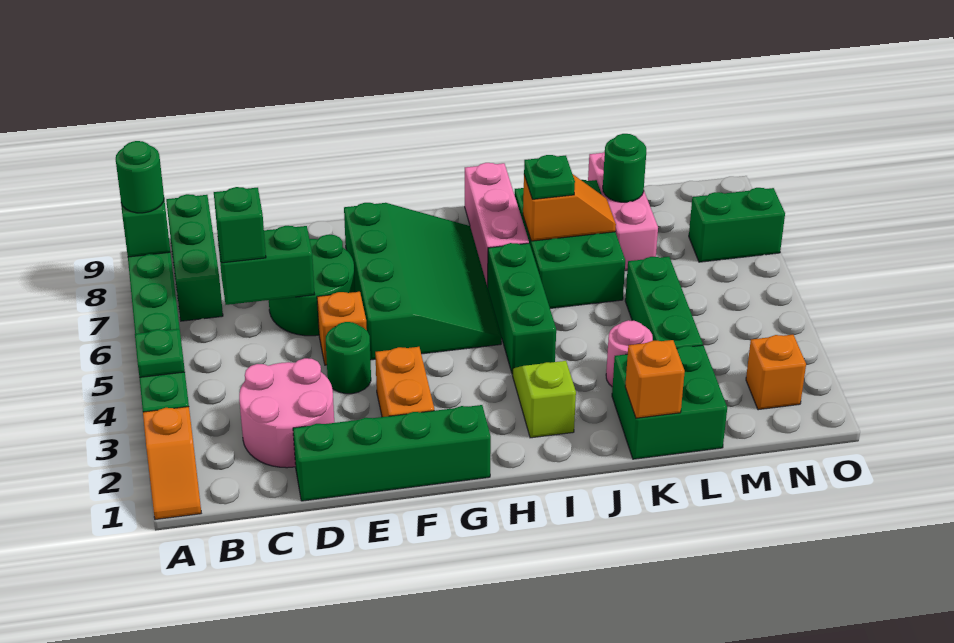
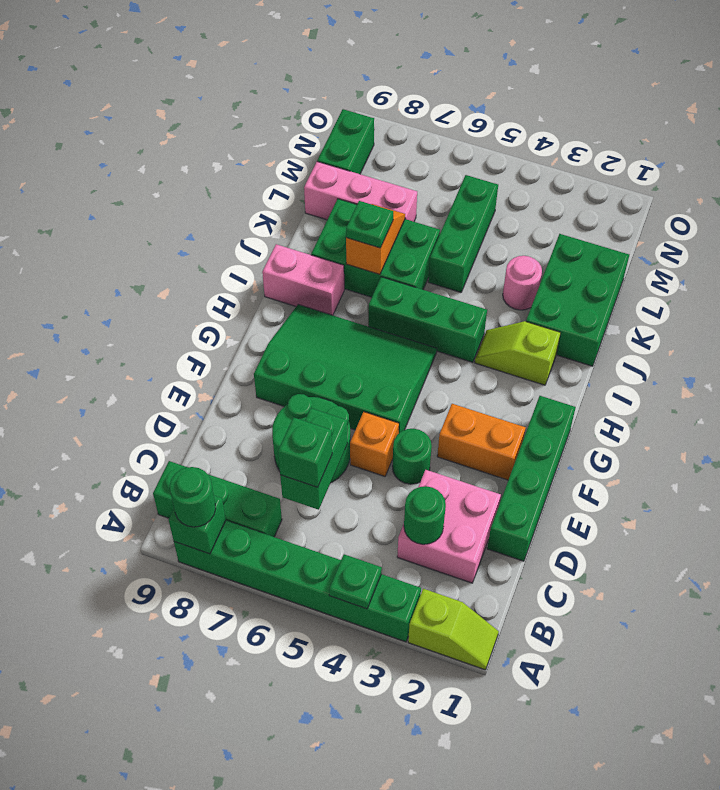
orange 1x2 slope [143,407,201,520] -> lime 1x2 slope [408,589,499,670]
pink 2x2 round brick [239,358,334,468] -> pink 2x2 brick [397,470,501,583]
pink 1x3 brick [465,163,529,286] -> pink 1x2 brick [262,244,344,315]
green 2x2 brick [612,345,727,459] -> green 2x3 brick [526,234,629,366]
orange 1x1 brick [625,340,685,418] -> none
green 1x3 brick [625,257,703,348] -> green 1x3 brick turned to [428,175,498,292]
green 1x1 round brick [603,134,646,202] -> green 1x1 round brick moved to [404,486,446,544]
orange 1x1 brick [746,335,806,410] -> none
green 1x2 brick [689,188,785,262] -> green 1x2 brick moved to [317,109,374,174]

